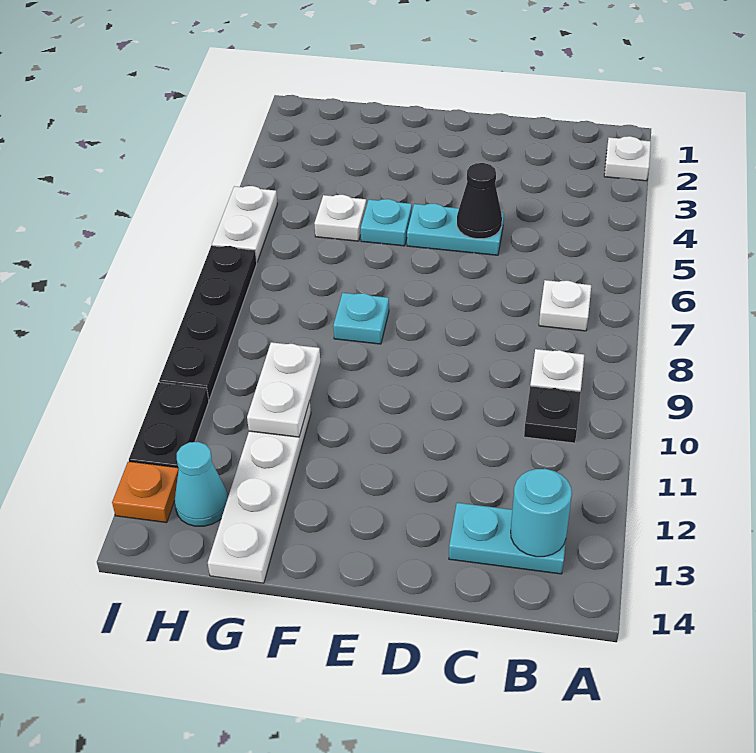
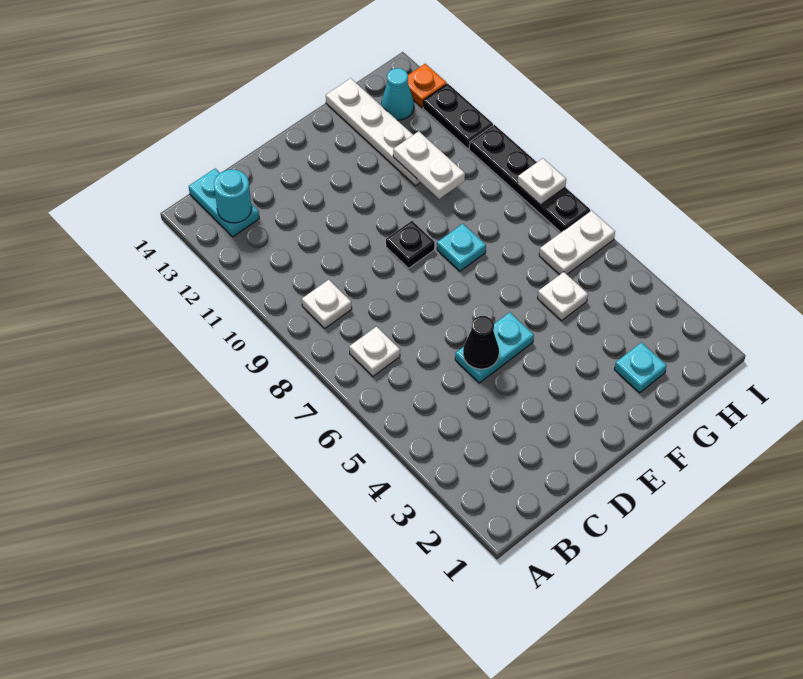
white 1x1 plate [604,136,651,181] -> white 1x1 plate moved to [517,158,566,205]
black 1x1 plate [524,386,581,443] -> black 1x1 plate moved to [386,221,435,268]
cyan 1x2 plate [449,503,566,574] -> cyan 1x2 plate turned to [189,168,259,237]
cyan 1x1 plate [361,199,412,246] -> cyan 1x1 plate moved to [614,342,667,393]
white 1x2 plate [212,186,277,262] -> white 1x2 plate turned to [539,210,615,275]

